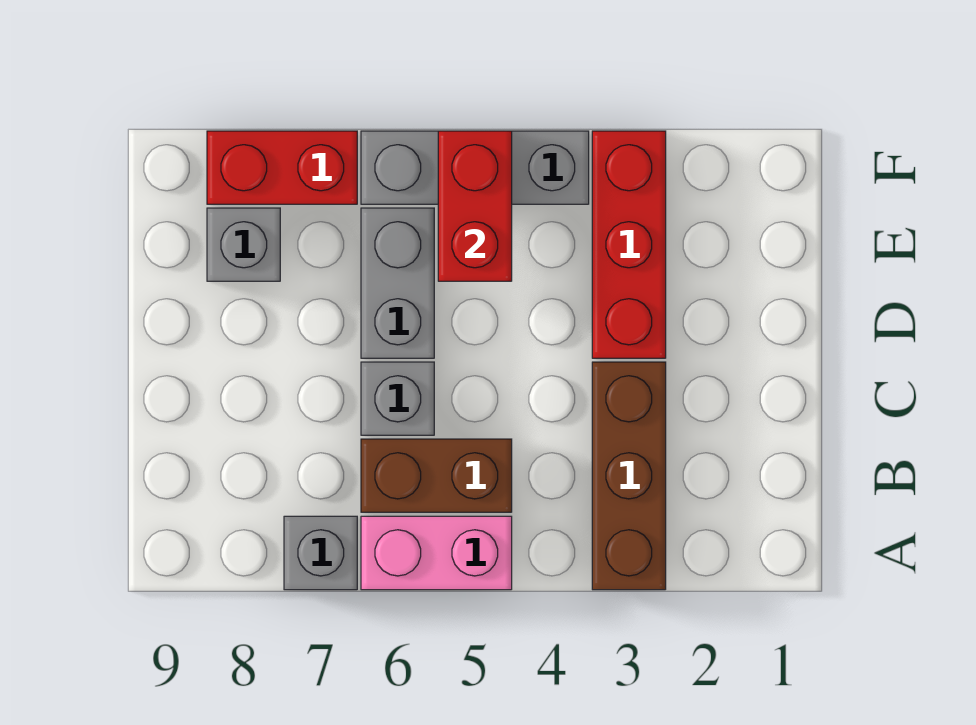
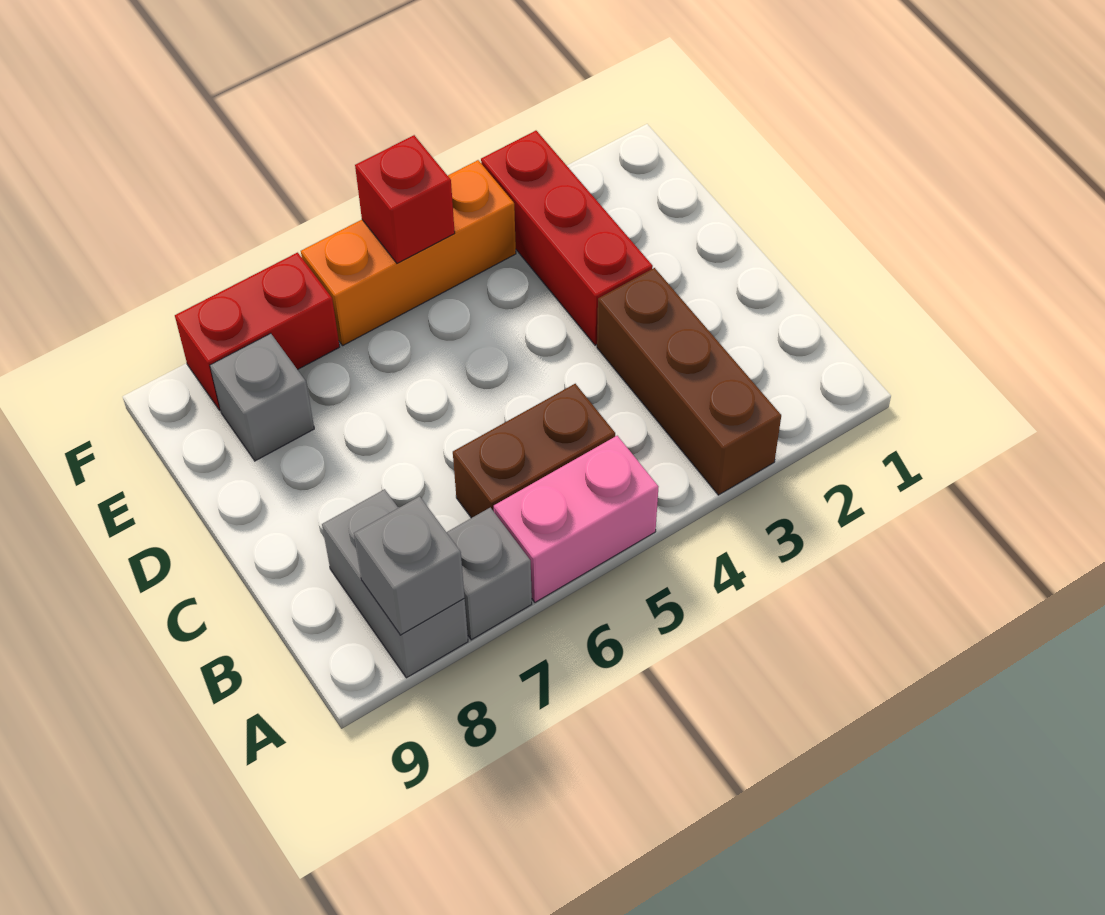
grey 1x1 brick [361,362,434,435] -> grey 1x1 brick moved to [354,496,465,635]
grey 1x2 brick [361,208,434,358] -> grey 1x2 brick moved to [322,489,468,678]
red 1x2 brick [438,131,512,281] -> red 1x1 brick [355,135,455,263]
grey 1x3 brick [361,131,589,204] -> orange 1x3 brick [301,160,516,345]

